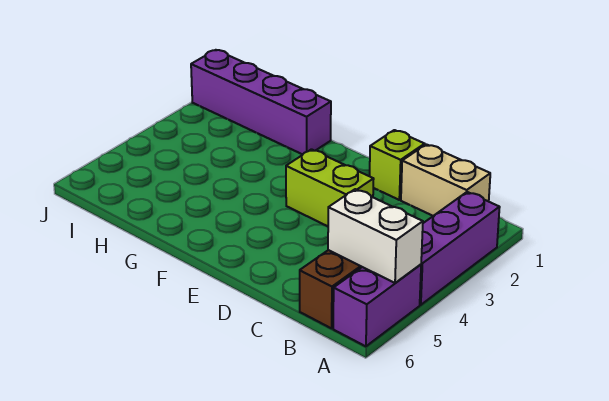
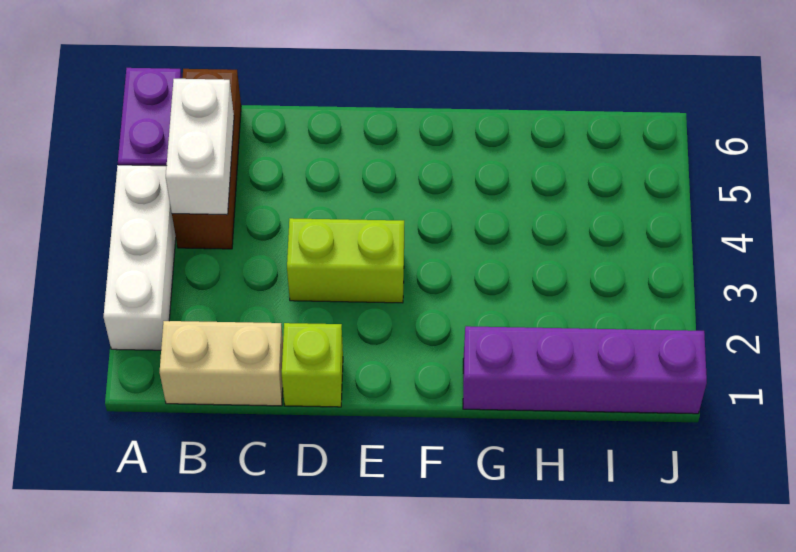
purple 1x3 brick [420,192,500,305] -> white 1x3 brick [104,165,176,350]
white 1x2 brick [328,189,423,283] -> white 1x2 brick turned to [166,79,234,215]

